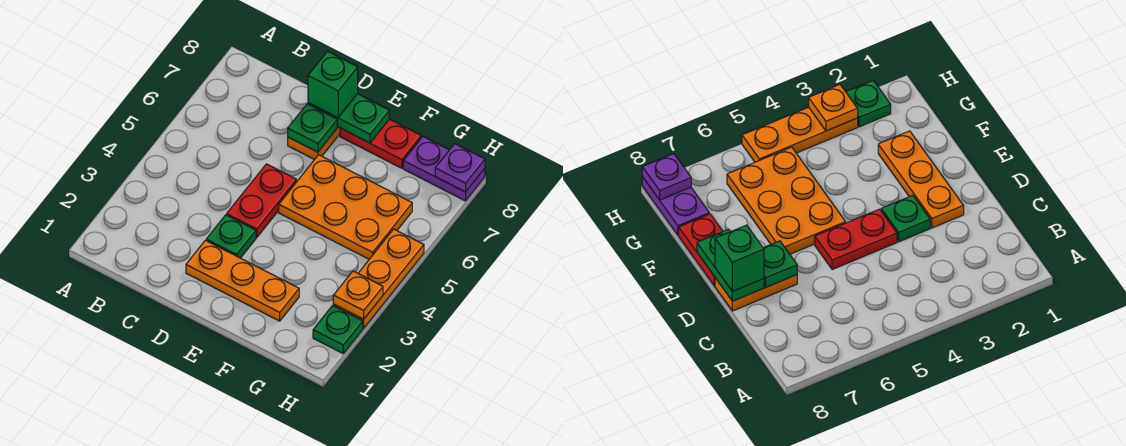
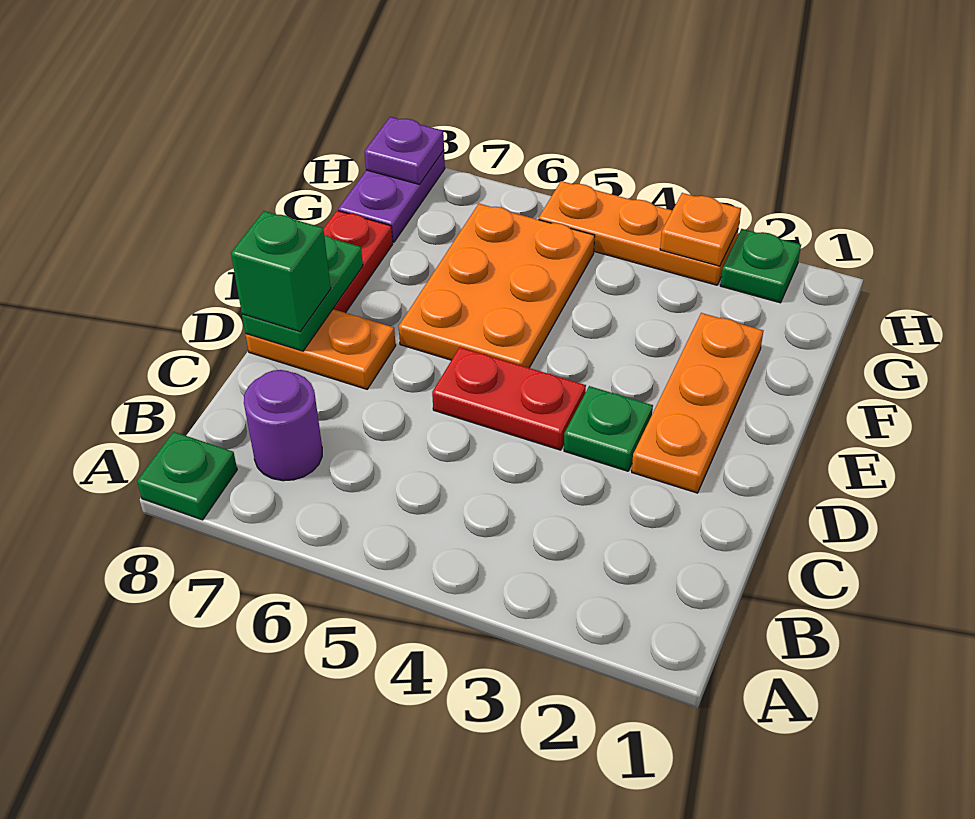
none -> purple 1x1 round brick [244,370,322,481]
green 1x1 plate [288,104,337,152] -> green 1x1 plate moved to [137,432,237,520]

